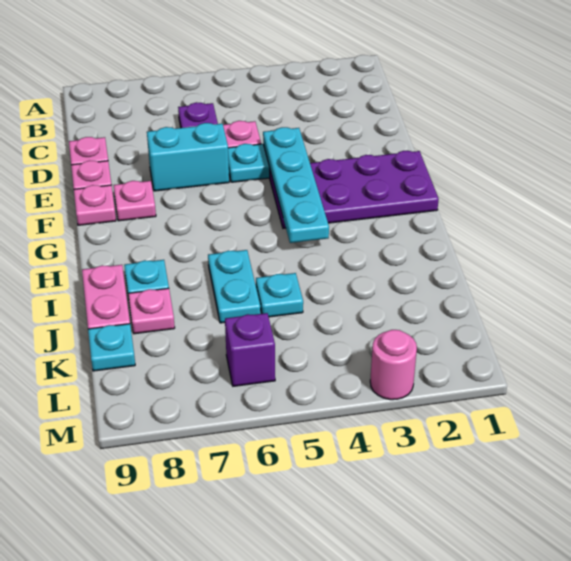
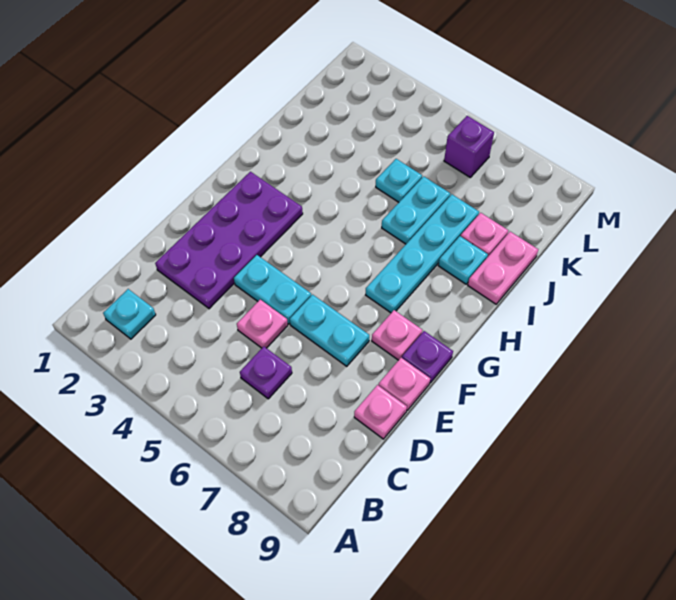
cyan 1x4 plate [263,127,329,243] -> cyan 1x4 plate moved to [366,194,479,313]
cyan 1x2 brick [147,123,229,191] -> cyan 1x2 plate [290,295,369,366]
purple 2x4 plate [270,151,439,228] -> purple 2x4 plate turned to [155,172,303,309]
pink 1x1 plate [74,185,116,225] -> purple 1x1 plate [402,331,453,383]
cyan 1x1 plate [88,324,135,371] -> cyan 1x1 plate moved to [103,289,156,339]
pink 1x1 round brick [370,330,417,400] -> none

